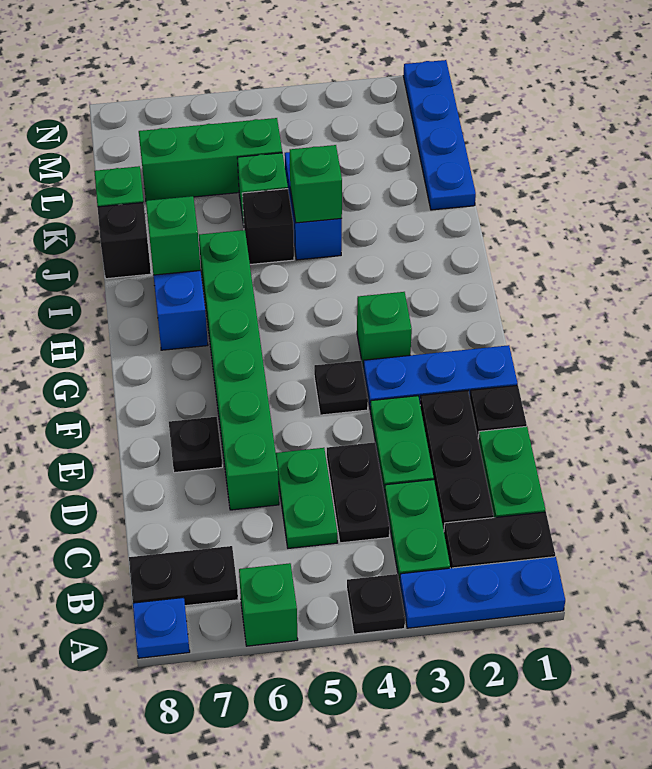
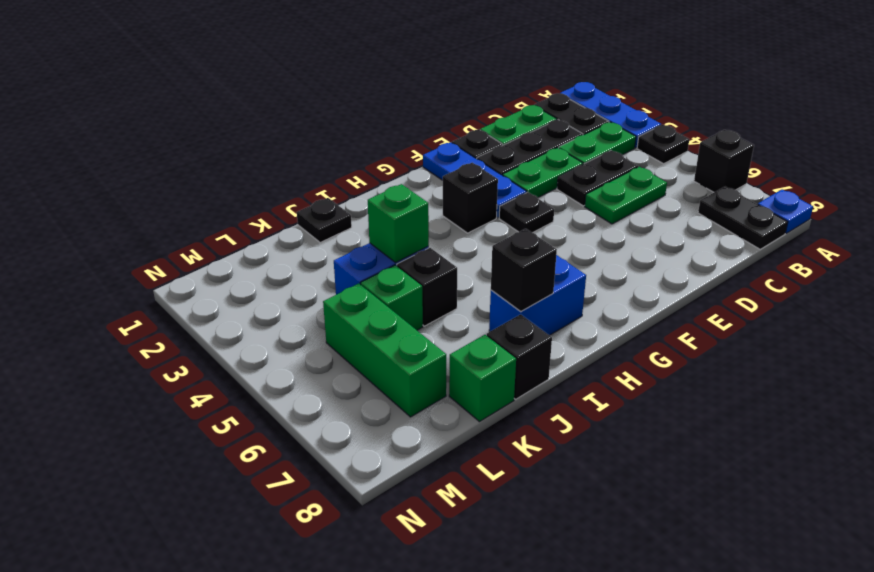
green 1x1 brick [239,563,298,646] -> black 1x1 brick [694,130,754,192]
green 1x6 brick [199,230,279,510] -> none
black 1x1 plate [169,417,222,473] -> black 1x1 plate moved to [297,198,352,243]
green 1x1 brick [357,292,412,369] -> black 1x1 brick [443,163,498,233]
green 1x1 brick [146,196,201,275] -> black 1x1 brick [491,229,557,312]
blue 1x4 plate [403,60,476,210] -> none

